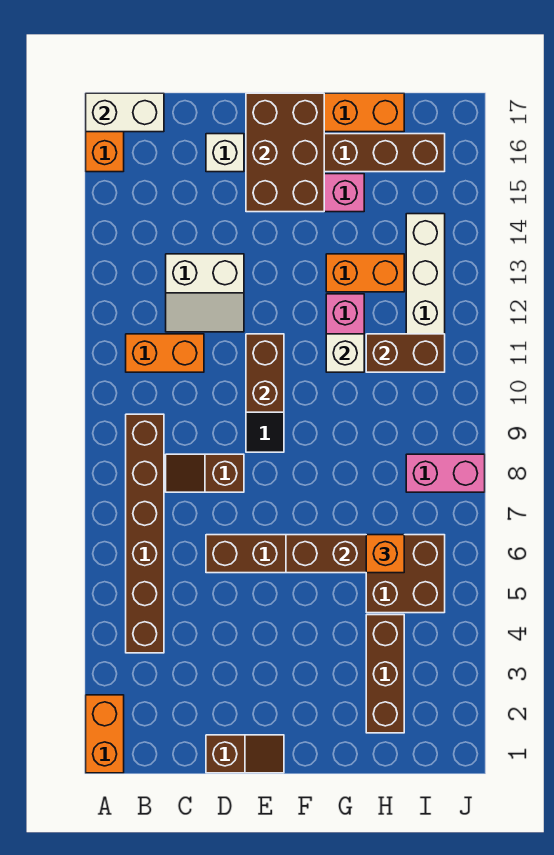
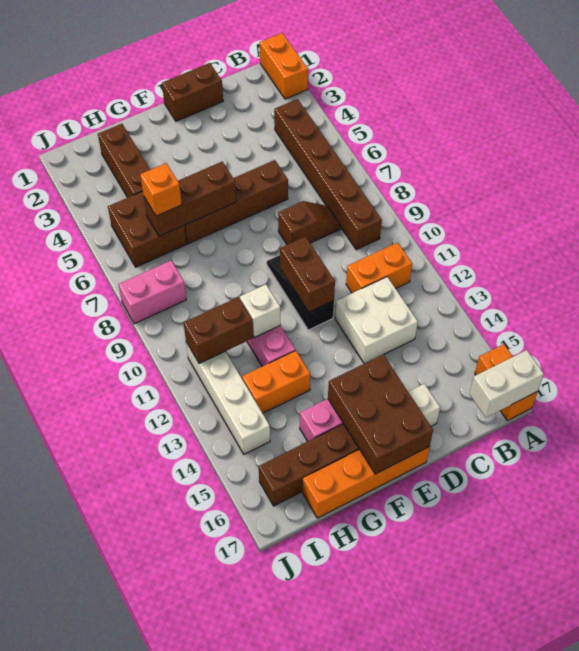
white 2x2 slope [166,254,244,332] -> white 2x2 brick [335,277,418,363]
brown 1x2 slope [206,735,284,773] -> brown 1x2 brick [162,63,223,121]

